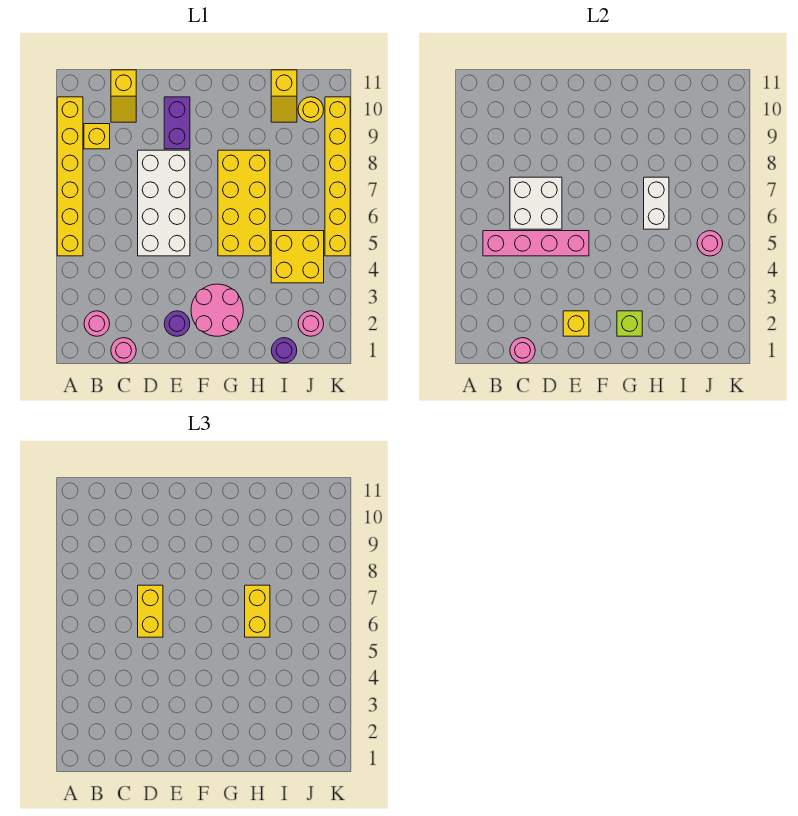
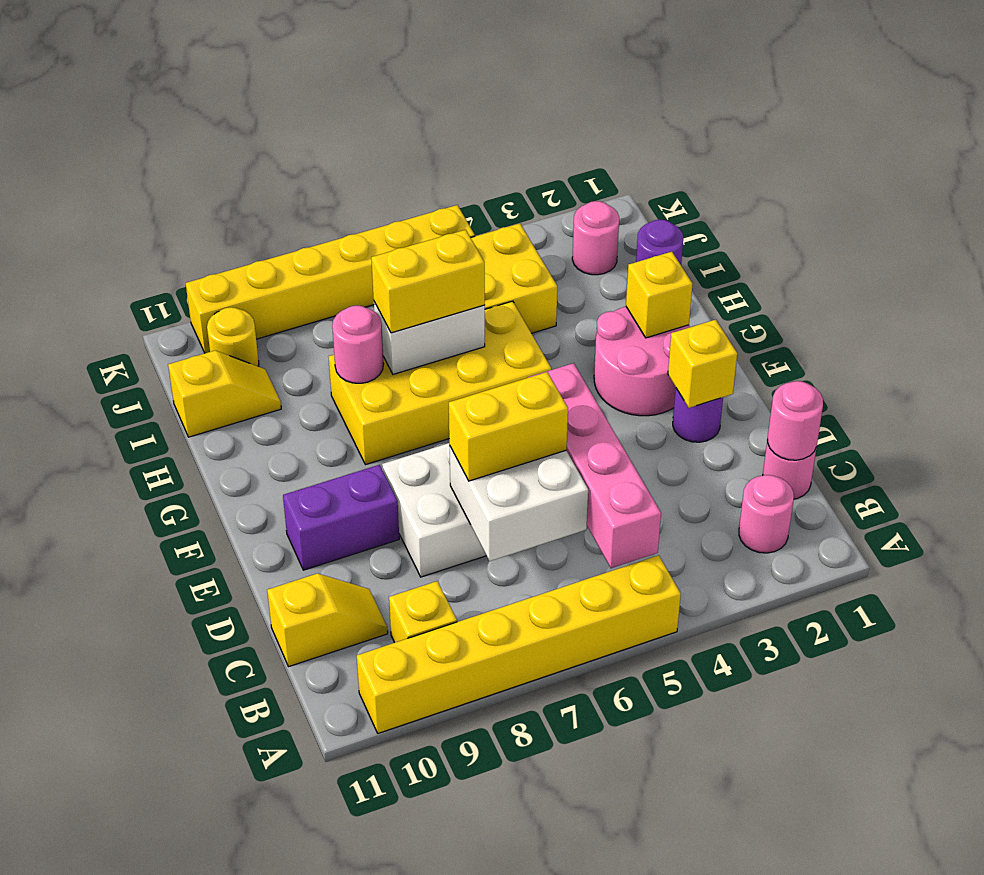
lime 1x1 brick [617,311,642,336] -> yellow 1x1 brick [626,252,692,338]
pink 1x1 round brick [697,231,723,256] -> pink 1x1 round brick moved to [332,305,383,383]

